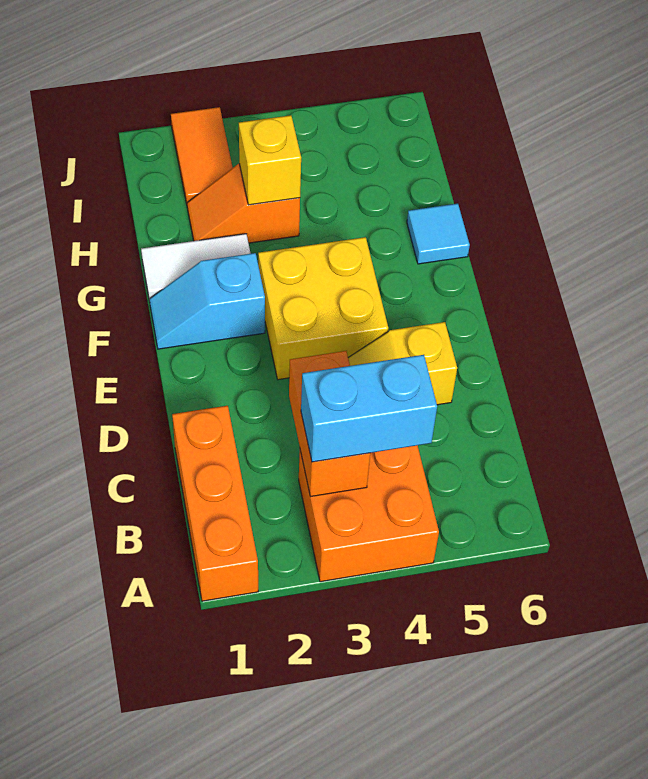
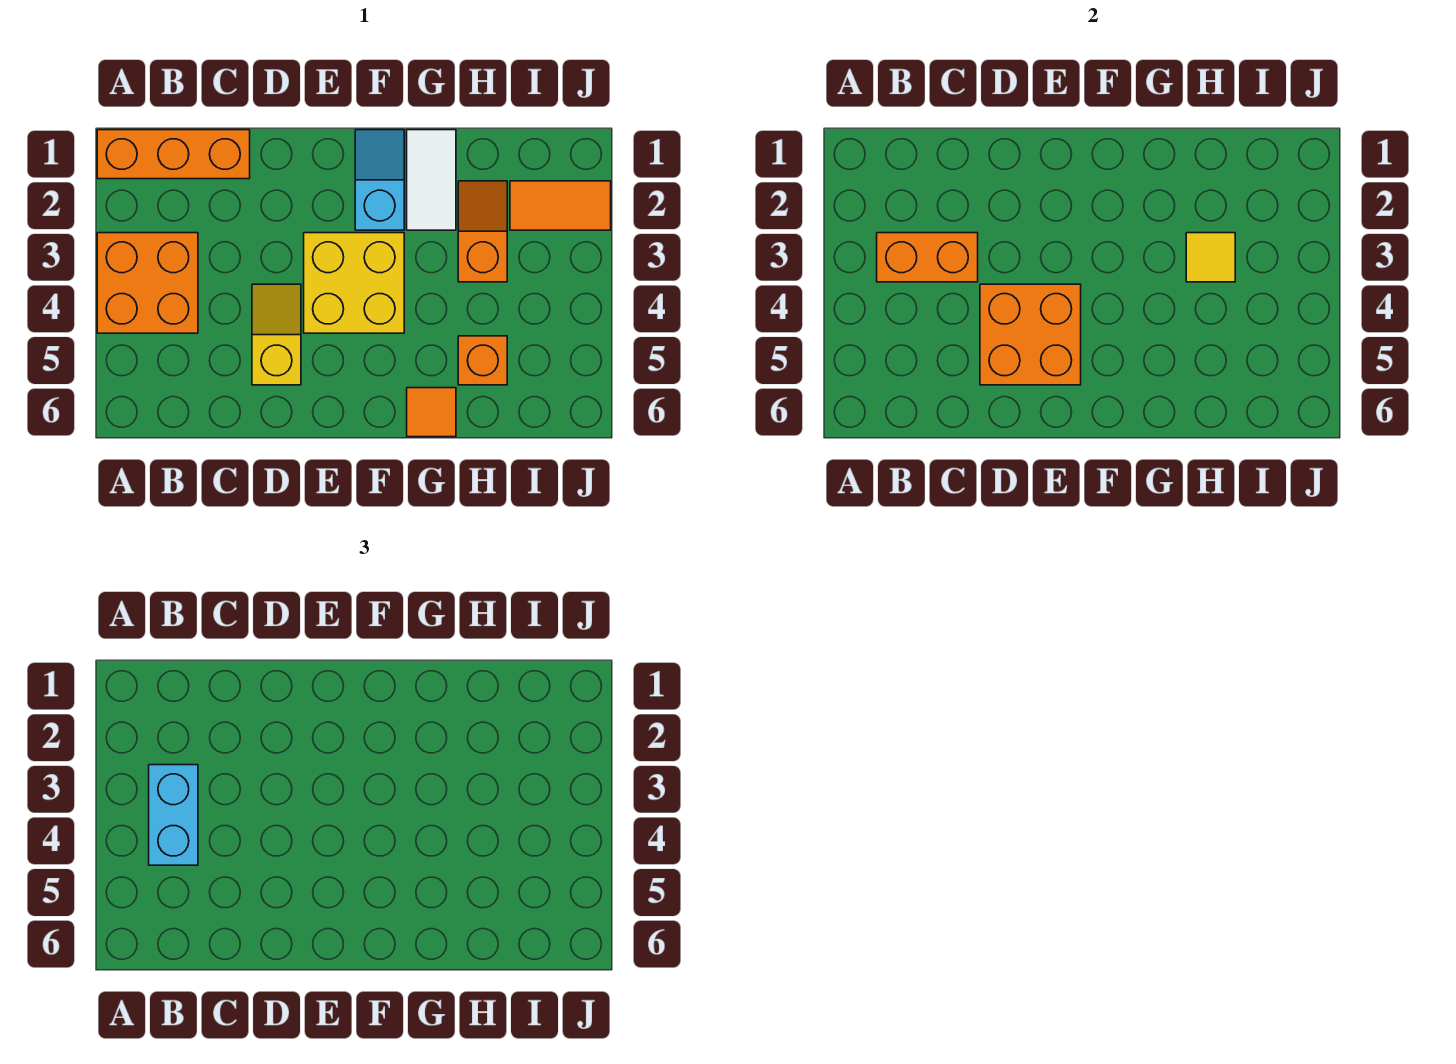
none -> orange 2x2 brick [980,284,1081,385]
cyan 1x1 tile [407,204,470,264] -> orange 1x1 tile [407,388,456,437]
yellow 1x1 brick [239,115,301,205] -> yellow 1x1 tile [1186,233,1235,282]
none -> orange 1x1 brick [458,336,507,385]

